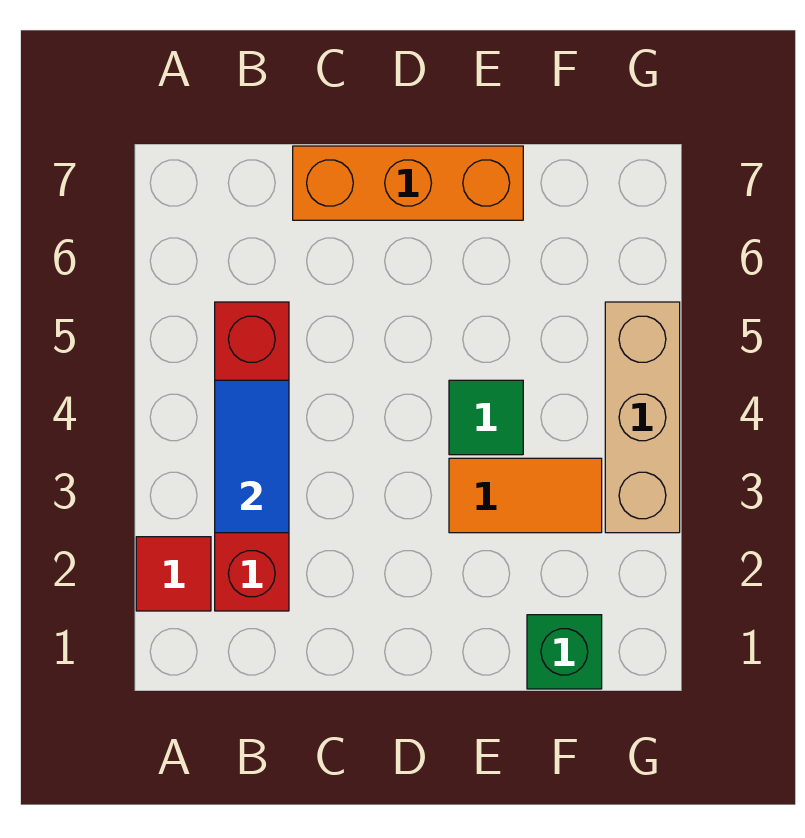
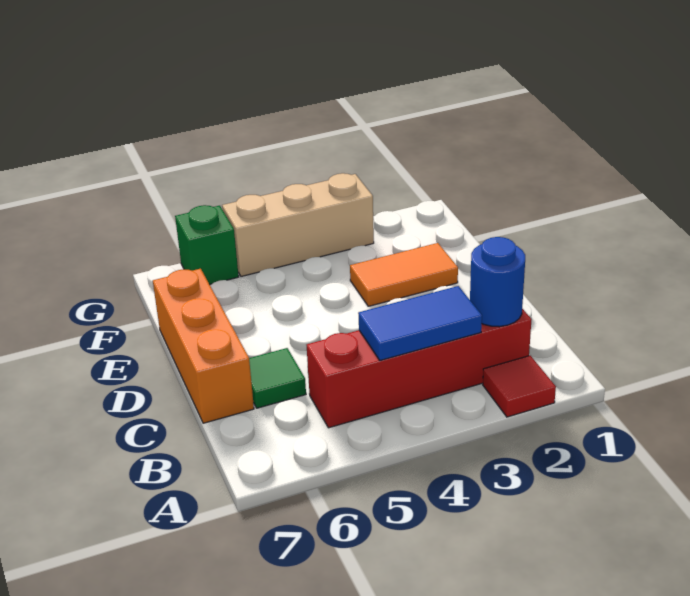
none -> blue 1x1 round brick [470,237,525,327]
orange 1x2 tile [449,458,602,533] -> orange 1x2 tile turned to [350,243,458,306]
green 1x1 tile [449,380,523,455] -> green 1x1 tile moved to [249,348,306,408]
green 1x1 brick [527,615,602,689] -> green 1x1 brick moved to [175,205,239,284]

